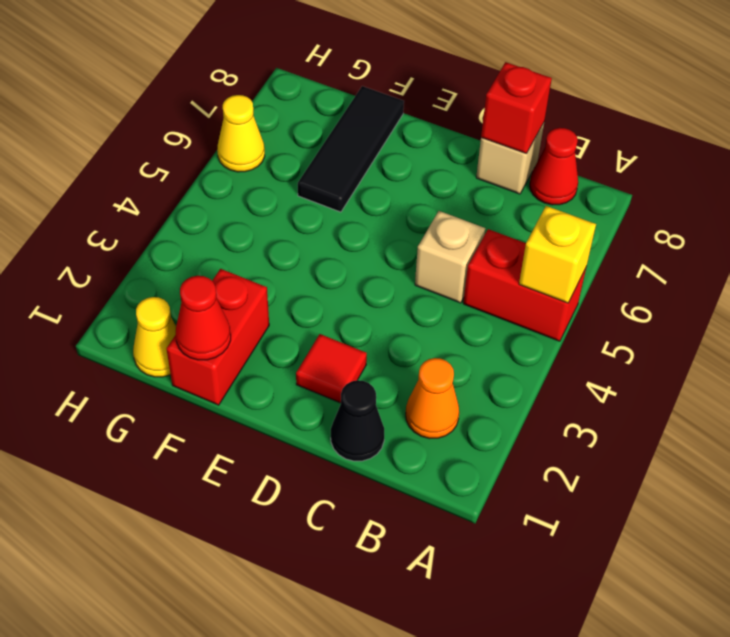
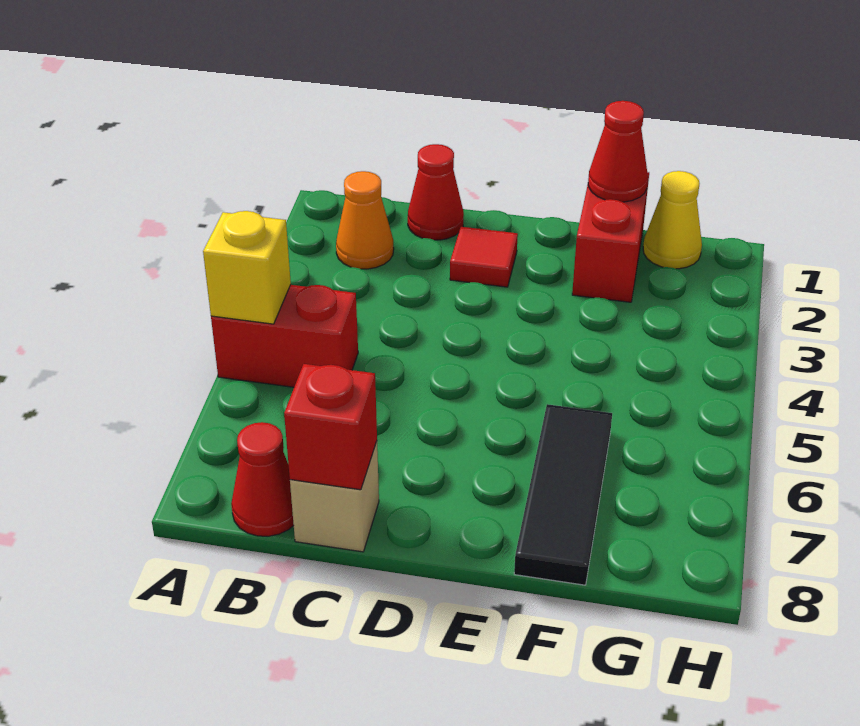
black 1x1 cone [331,380,384,461] -> red 1x1 cone [408,144,464,240]
tan 1x1 brick [415,211,485,303] -> none
yellow 1x1 cone [217,95,265,172] -> none

